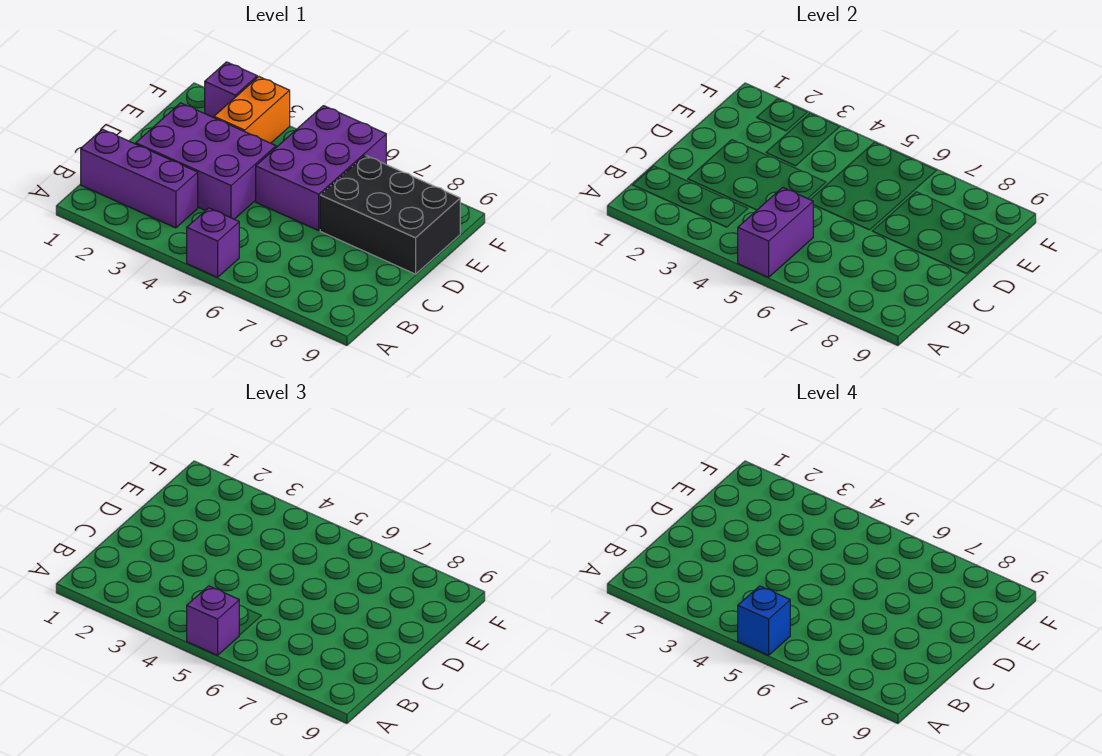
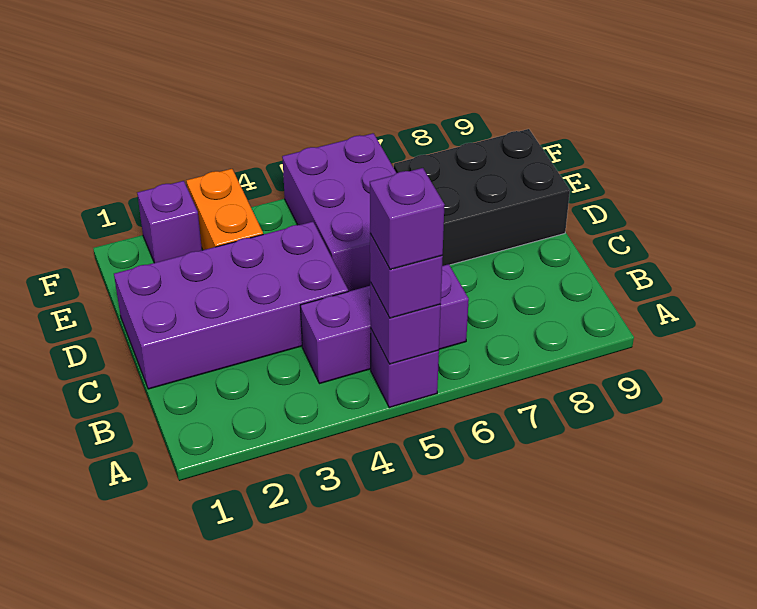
purple 1x2 brick [738,187,813,277] -> purple 1x1 brick [370,282,441,364]
blue 1x1 brick [738,586,790,655] -> purple 1x1 brick [370,168,445,270]
purple 1x3 brick [81,129,198,228] -> purple 1x3 brick moved to [300,264,469,384]
purple 2x3 brick [136,103,276,219] -> purple 2x4 brick [114,222,348,389]

